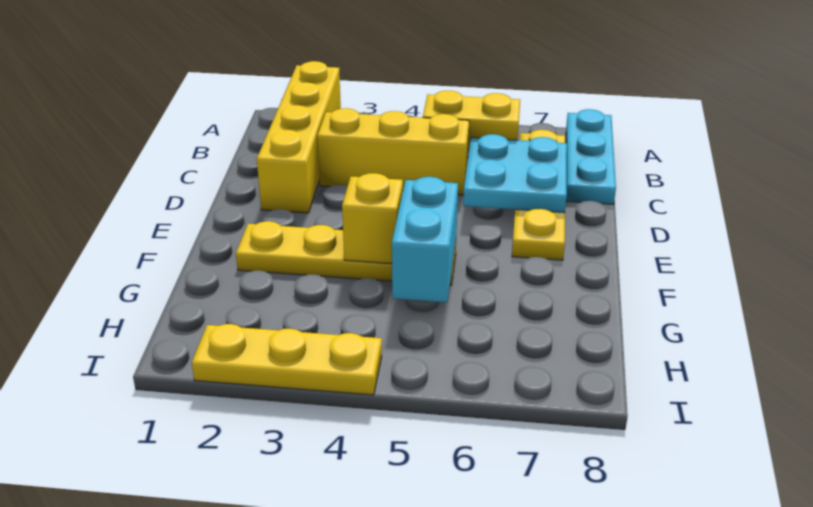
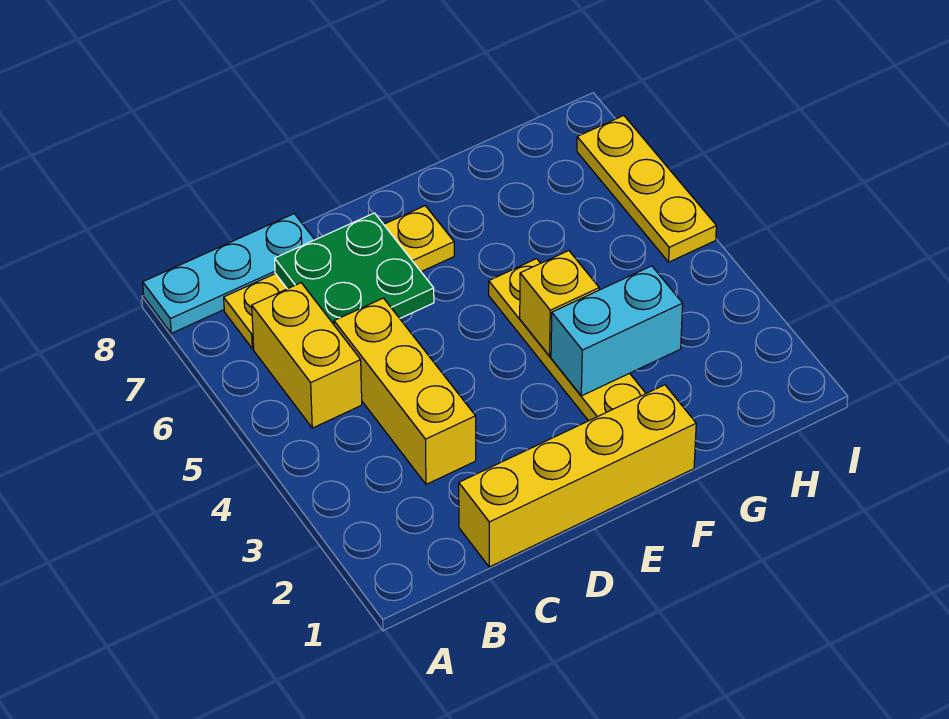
yellow 1x4 brick [257,61,341,213] -> yellow 1x4 brick moved to [459,385,696,567]
cyan 2x2 plate [463,134,567,213] -> green 2x2 plate [275,213,434,324]
cyan 1x2 brick [392,177,458,302] -> cyan 1x2 brick moved to [551,266,683,396]
yellow 1x3 plate [192,324,382,395] -> yellow 1x3 plate moved to [577,116,716,262]

